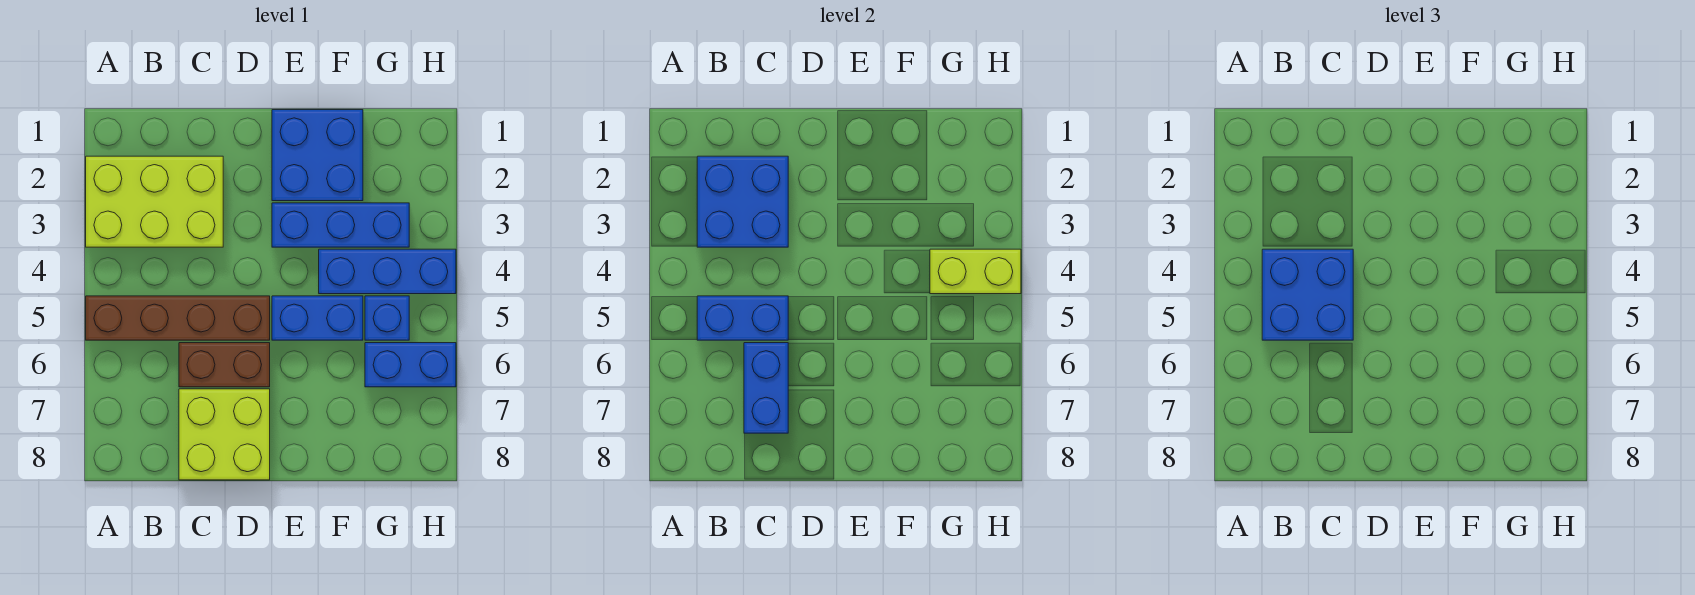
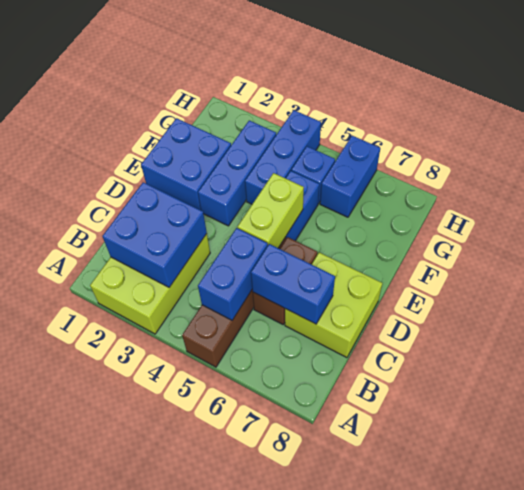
blue 2x2 brick [1262,249,1353,340] -> none
lime 1x2 brick [930,249,1021,294] -> lime 1x2 brick moved to [238,173,304,248]

